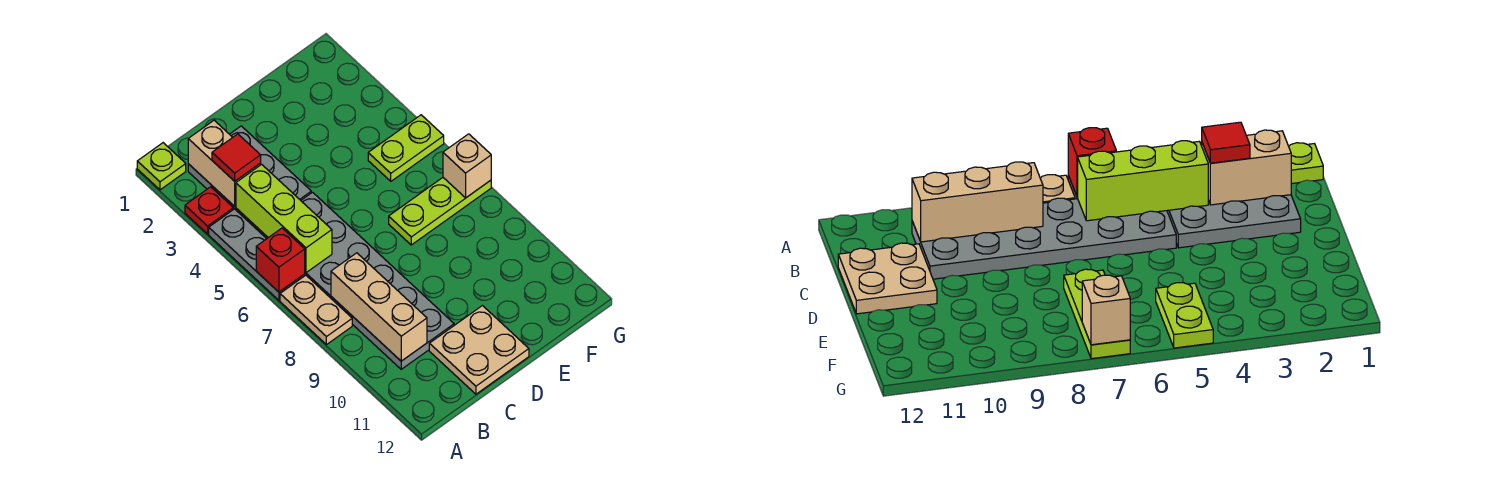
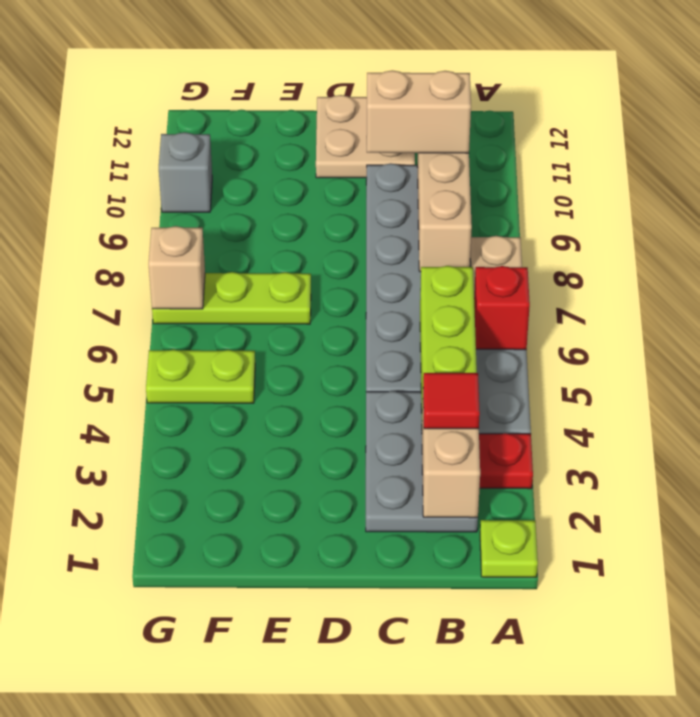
none -> tan 1x2 brick [367,70,471,153]
none -> grey 1x1 brick [159,132,212,212]

